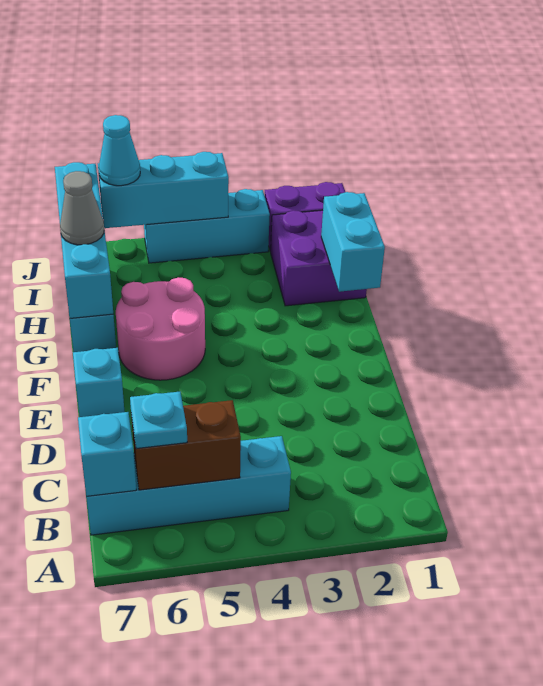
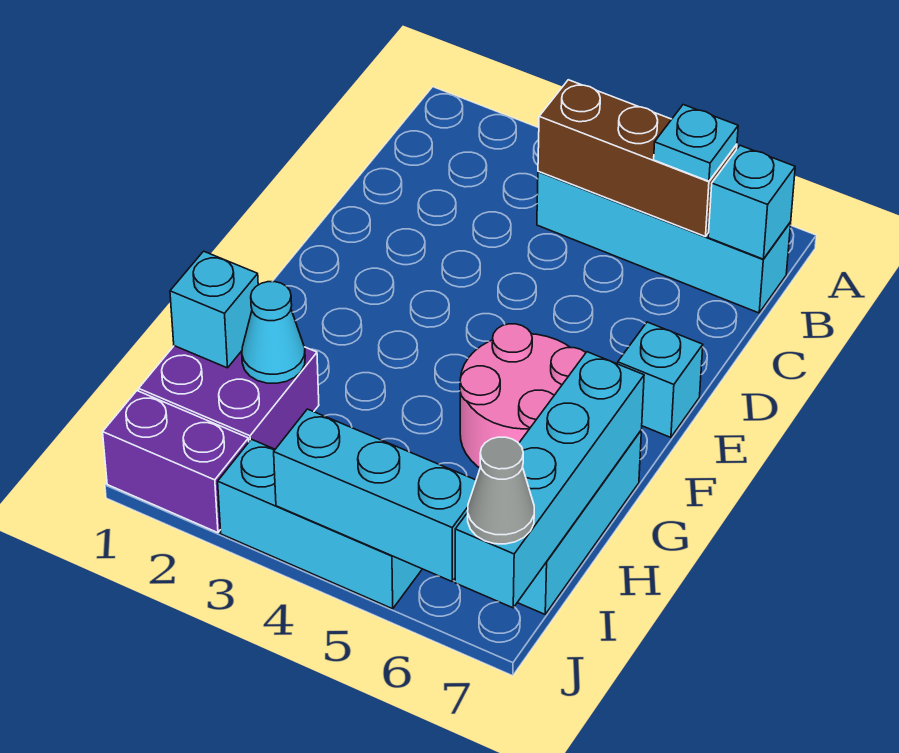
brown 1x2 brick [131,400,241,490] -> brown 1x3 brick [538,80,737,237]
cyan 1x2 brick [321,192,385,292] -> cyan 1x1 brick [170,251,258,368]
grey 1x1 cone [60,171,104,245] -> grey 1x1 cone moved to [468,437,534,544]
cyan 1x1 cone [99,115,140,186] -> cyan 1x1 cone moved to [242,282,305,383]

